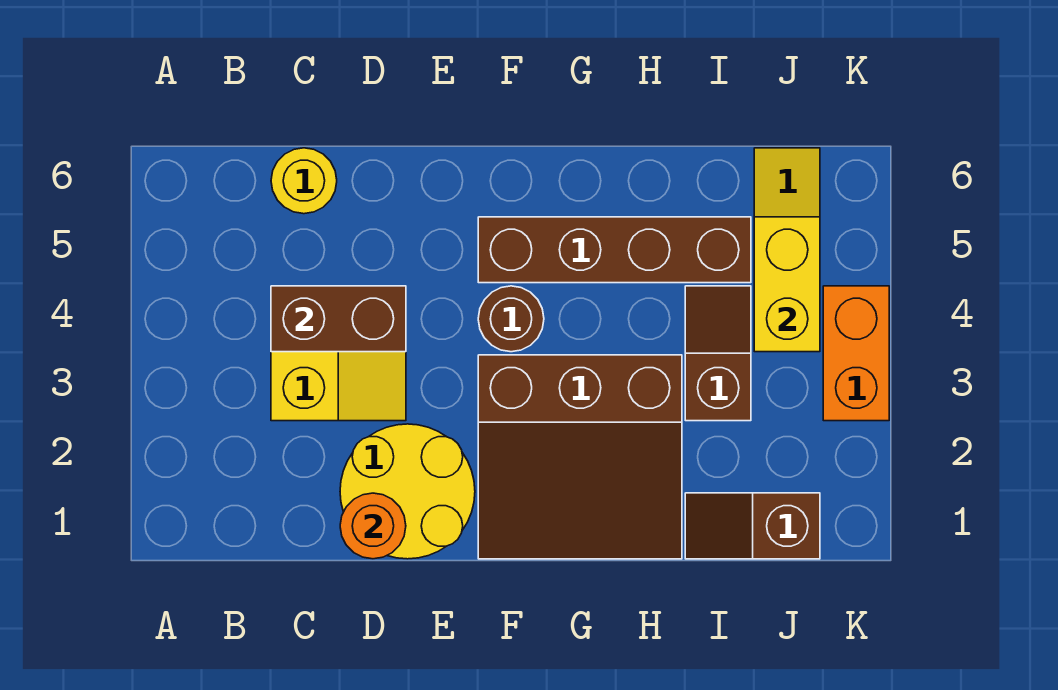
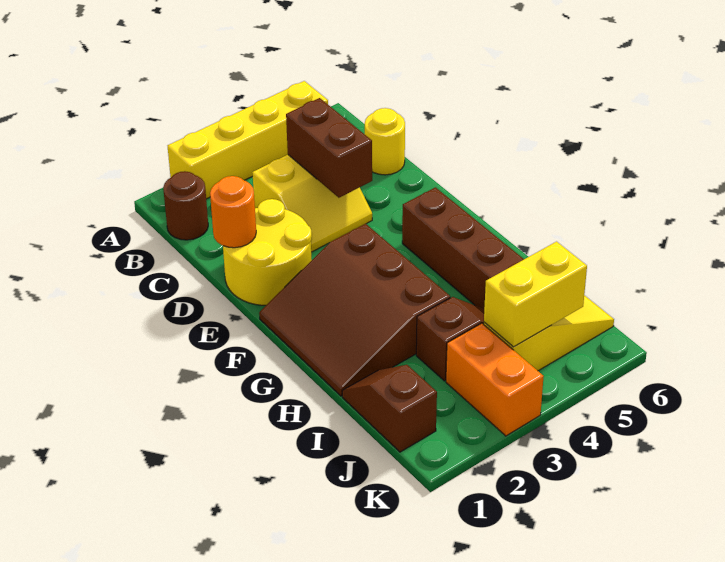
none -> yellow 1x4 brick [168,81,328,199]
brown 1x1 round brick [478,286,544,352] -> brown 1x1 round brick moved to [163,171,208,240]
orange 1x2 brick [823,286,889,421] -> orange 1x2 brick turned to [446,323,544,436]

